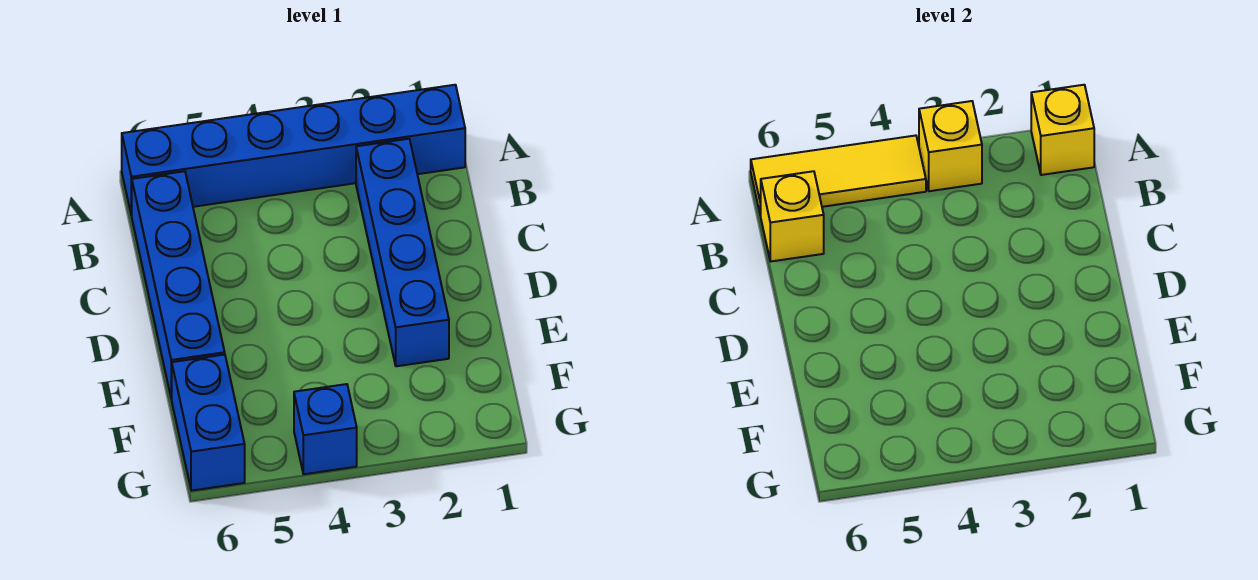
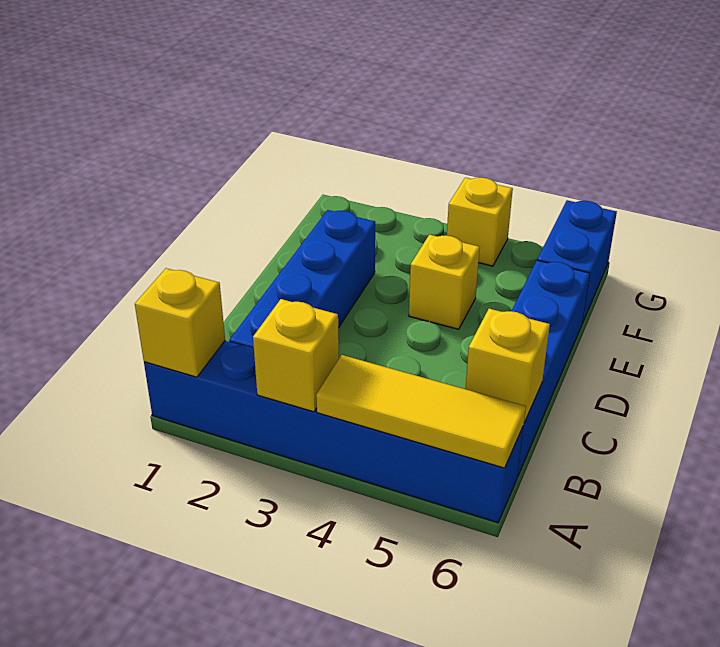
none -> yellow 1x1 brick [409,235,480,329]
blue 1x1 brick [294,384,357,474] -> yellow 1x1 brick [447,178,513,266]

